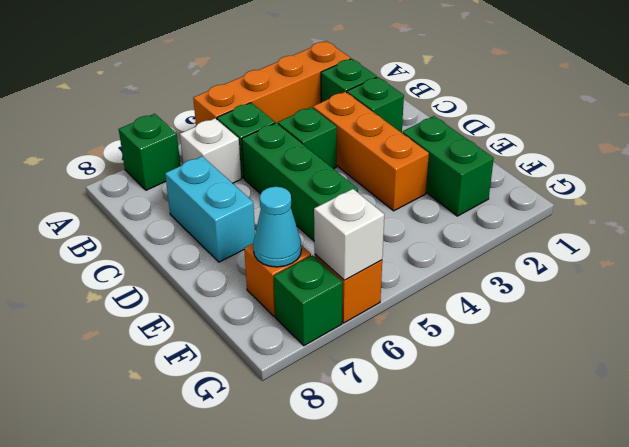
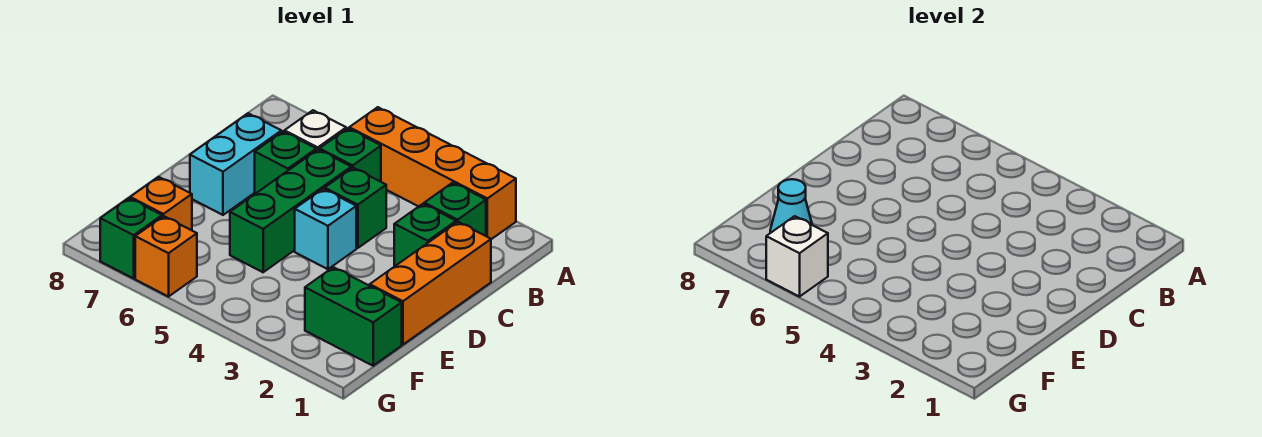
green 1x1 brick [119,114,180,190] -> green 1x1 brick moved to [255,132,316,194]
orange 1x3 brick [313,92,429,211] -> orange 1x3 brick moved to [370,222,491,345]
none -> cyan 1x1 brick [295,189,356,269]
green 1x2 brick [402,116,494,216] -> green 1x2 brick turned to [305,267,402,366]

